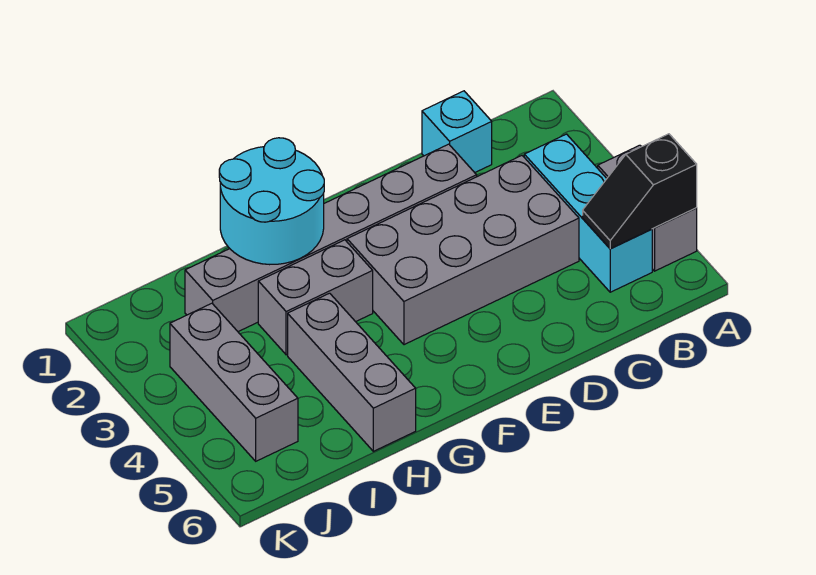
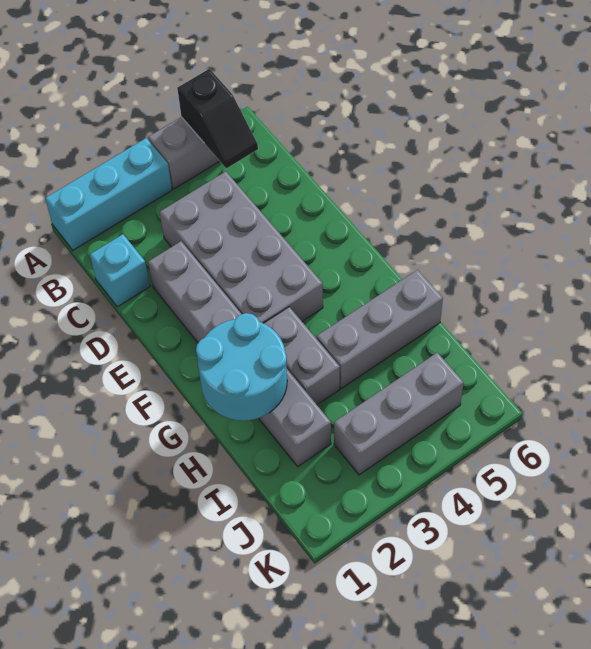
cyan 1x3 brick [524,134,652,292] -> cyan 1x3 brick moved to [45,138,172,250]

